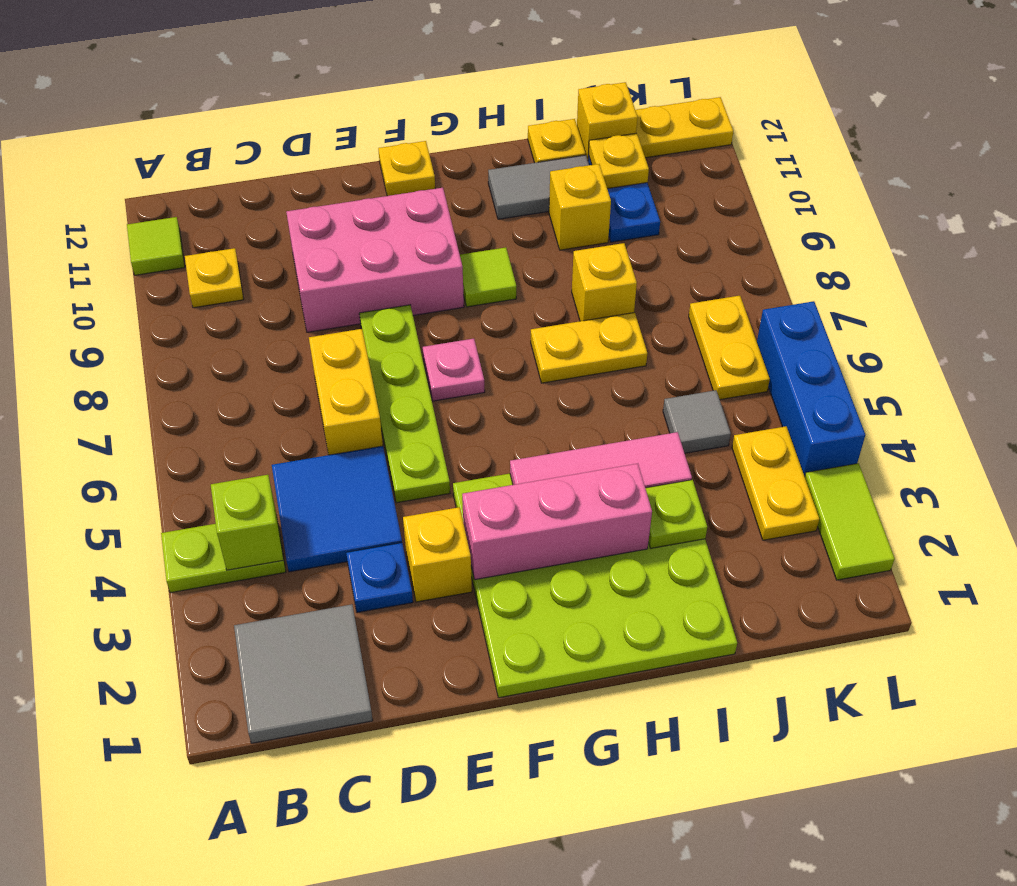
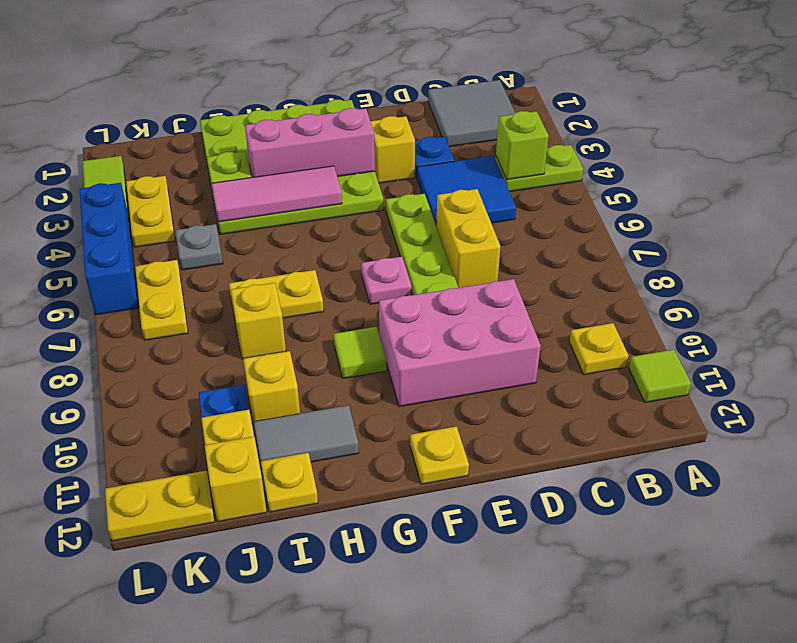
grey 1x1 tile [663,390,731,453] -> grey 1x1 plate [175,224,223,270]

